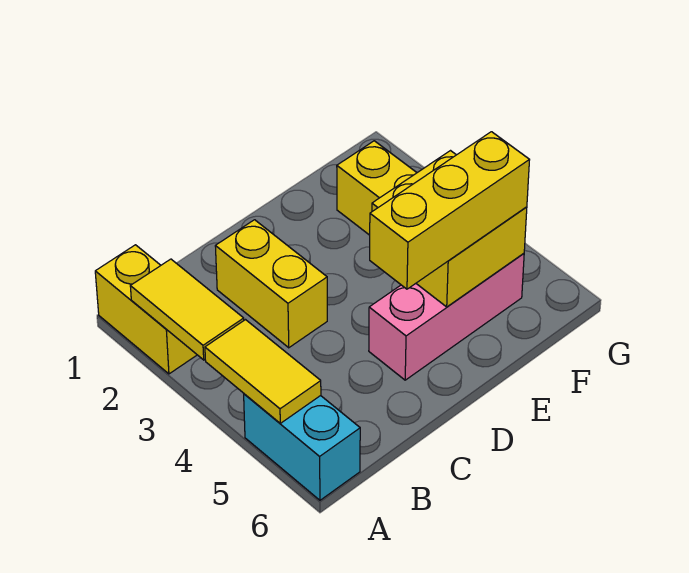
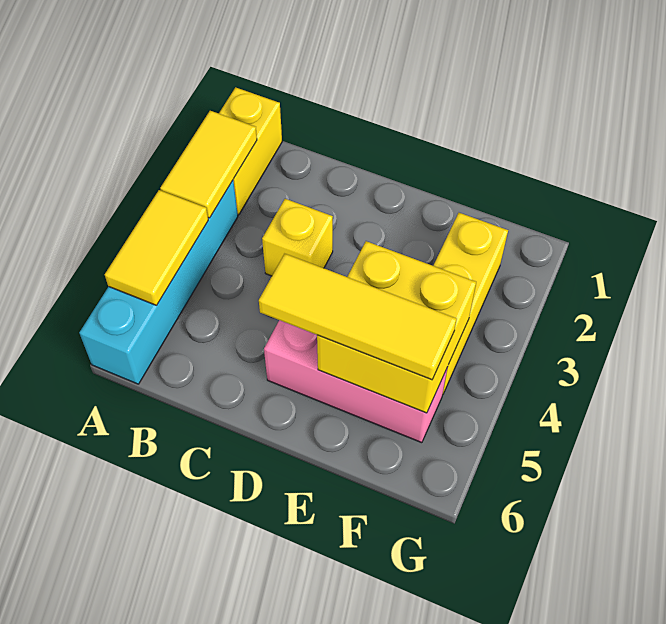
cyan 1x2 brick [244,394,360,500] -> cyan 1x4 brick [79,181,238,384]
yellow 1x2 brick [215,220,327,348] -> yellow 1x1 brick [262,199,333,276]
yellow 1x3 brick [370,132,529,289] -> yellow 1x3 tile [259,254,456,380]

